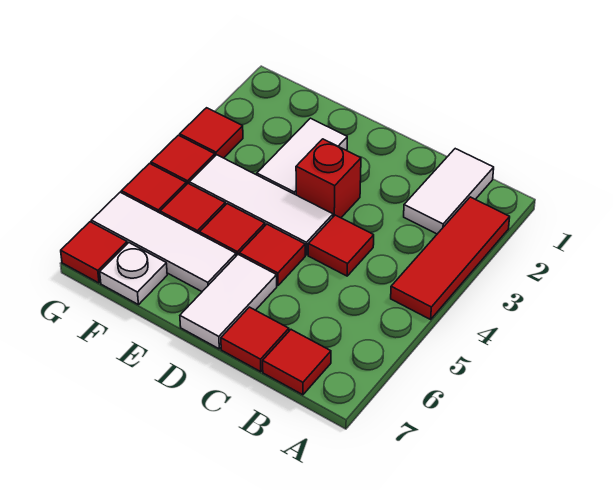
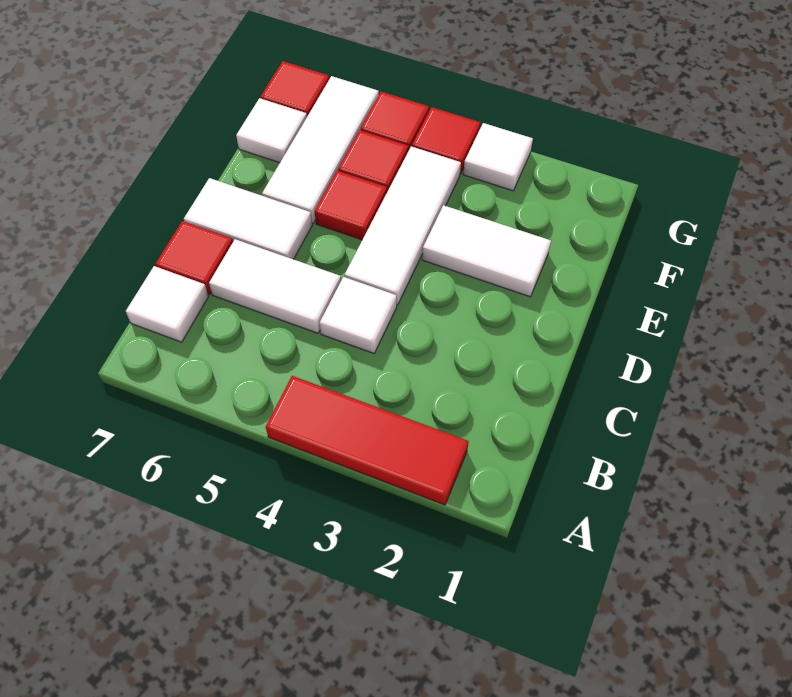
white 1x2 tile [404,149,494,234] -> white 1x2 tile moved to [209,239,341,333]
red 1x1 tile [263,330,331,395] -> white 1x1 tile [126,266,208,342]
red 1x1 tile [308,215,374,276] -> white 1x1 tile [320,277,397,353]
red 1x1 brick [296,139,361,218] -> none
red 1x1 tile [239,224,305,285] -> none
white 1x1 plate [100,243,167,305] -> white 1x1 tile [236,98,307,163]
red 1x1 tile [180,108,243,158] -> white 1x1 tile [463,123,533,191]

